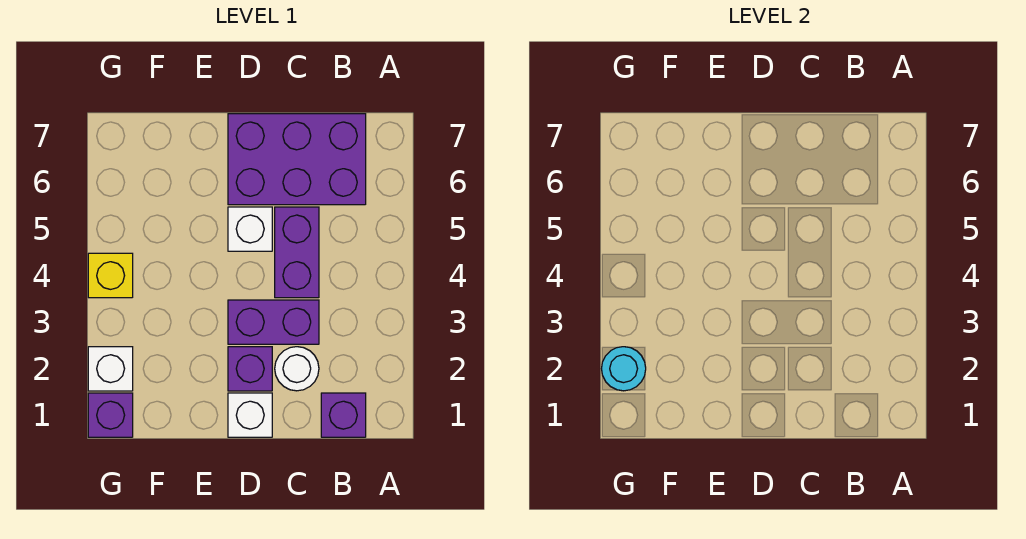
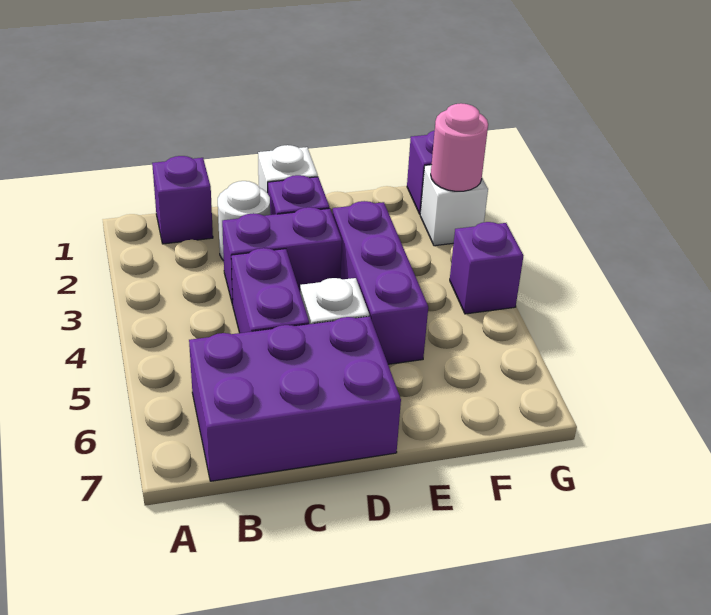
none -> purple 1x3 brick [332,201,428,364]
cyan 1x1 round brick [601,347,646,391] -> pink 1x1 round brick [431,103,488,191]
yellow 1x1 brick [88,253,133,298] -> purple 1x1 brick [450,222,524,314]

